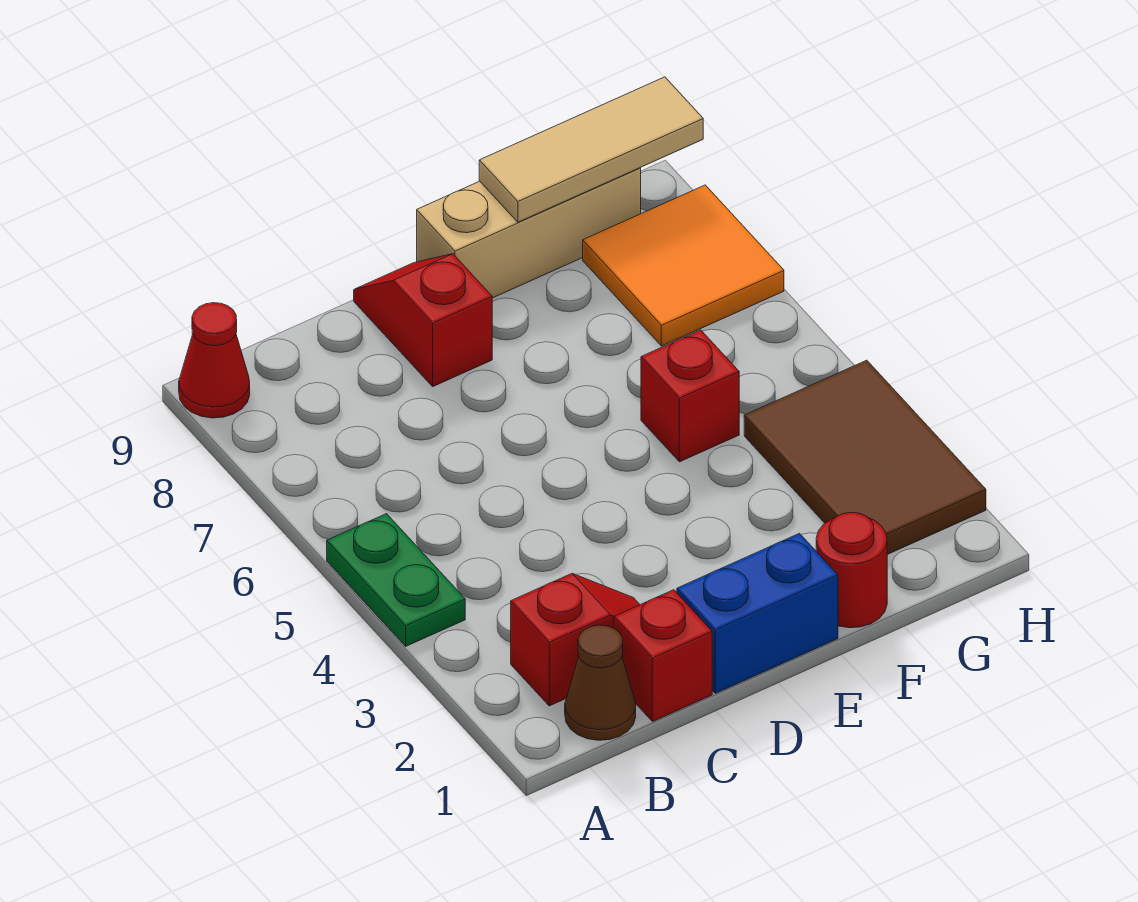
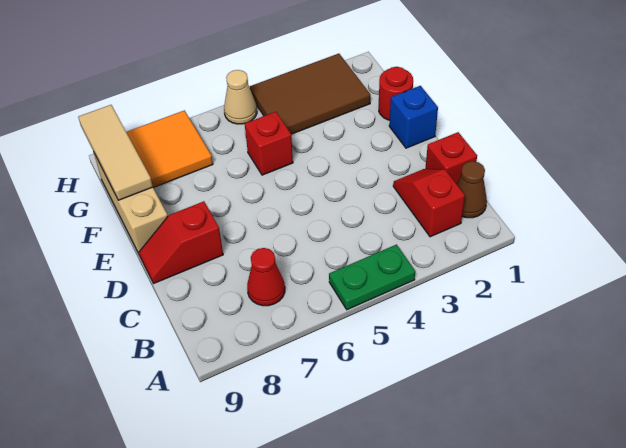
red 1x1 cone [179,303,250,418] -> red 1x1 cone moved to [247,248,285,306]
blue 1x2 brick [677,533,838,693] -> blue 1x1 brick [389,86,438,148]
none -> tan 1x1 cone [224,70,257,124]

